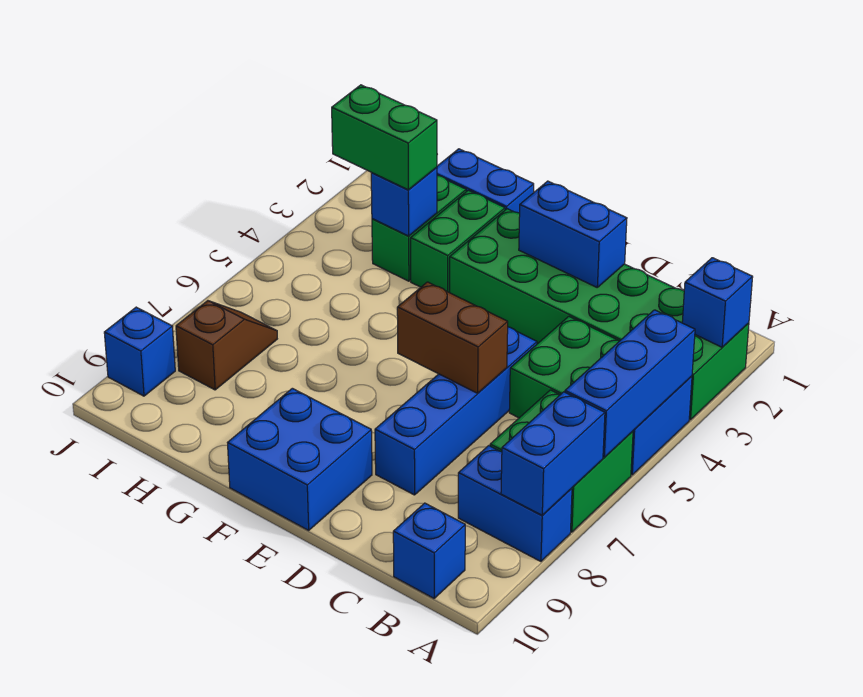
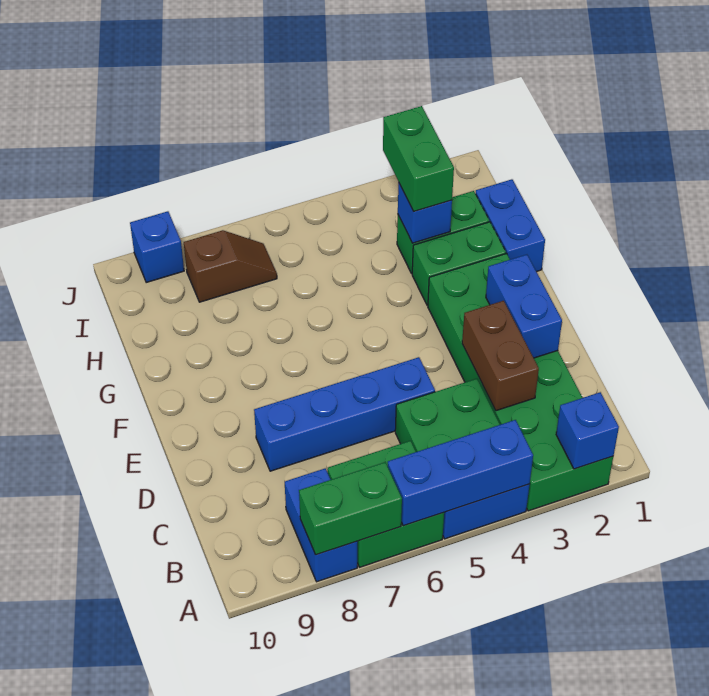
blue 1x2 brick [501,392,605,515] -> green 1x2 brick [299,462,402,555]
blue 1x1 brick [393,503,465,598] -> none
brown 1x2 brick [397,282,508,393] -> brown 1x2 brick moved to [462,301,539,411]
blue 2x2 brick [228,388,372,530] -> none

